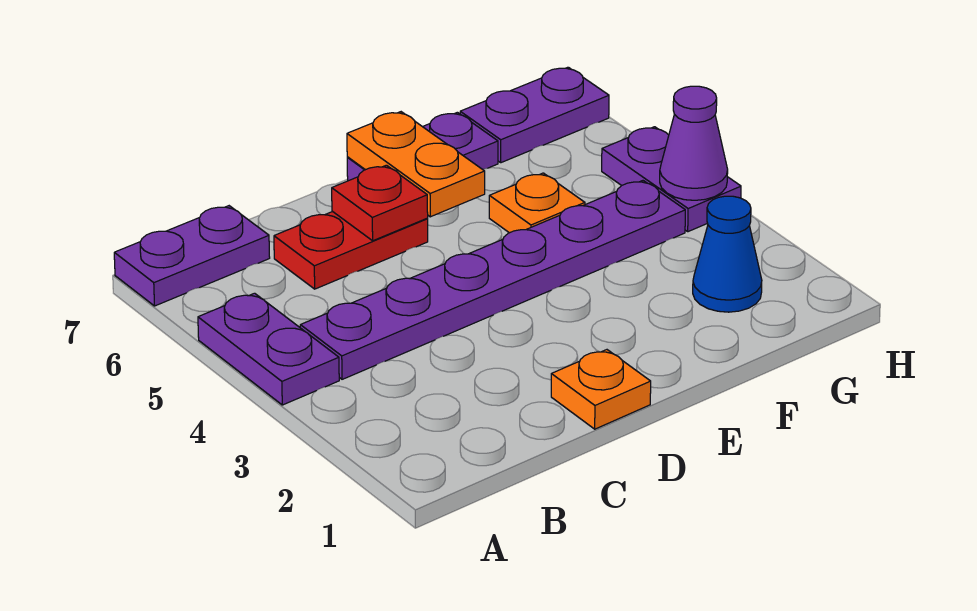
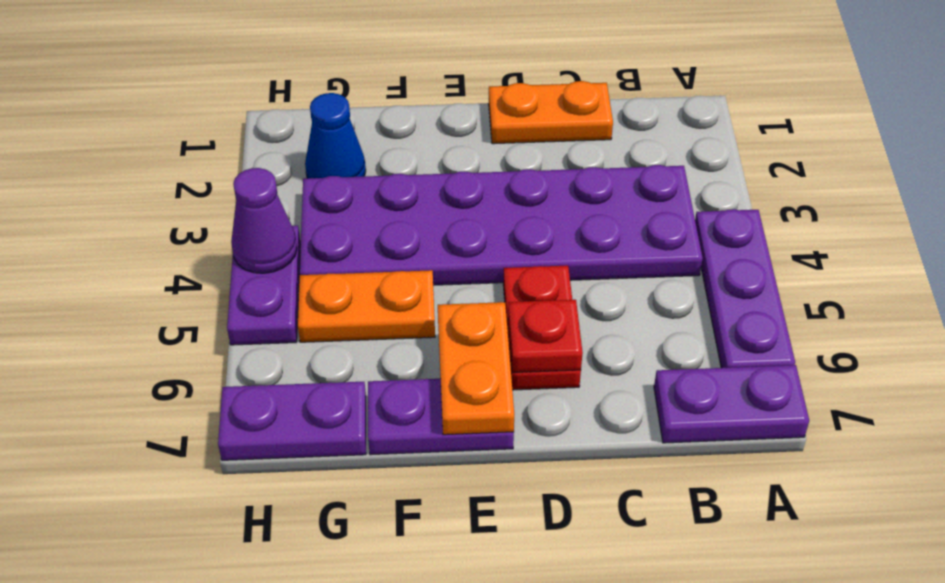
purple 1x2 plate [198,293,339,405] -> purple 1x3 plate [695,209,795,368]
purple 1x6 plate [300,181,685,379] -> purple 2x6 plate [300,165,703,285]
red 1x2 plate [274,212,428,289] -> red 1x2 plate turned to [503,266,581,390]
orange 1x1 plate [551,350,651,429] -> orange 1x2 plate [489,81,613,144]
orange 1x1 plate [489,173,585,233] -> orange 1x2 plate [298,270,435,342]

